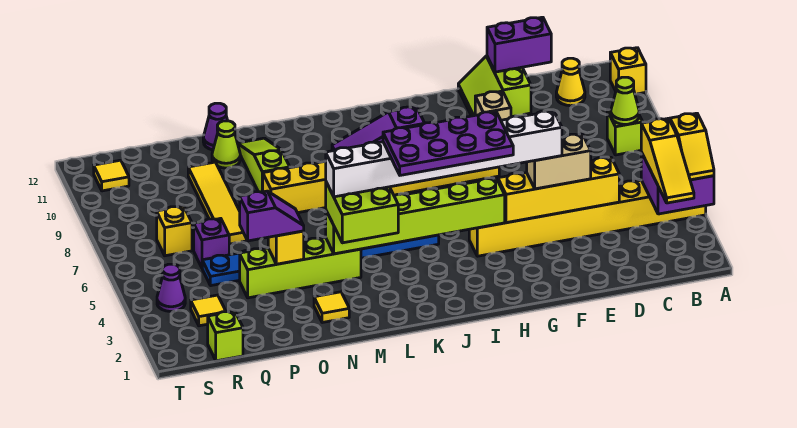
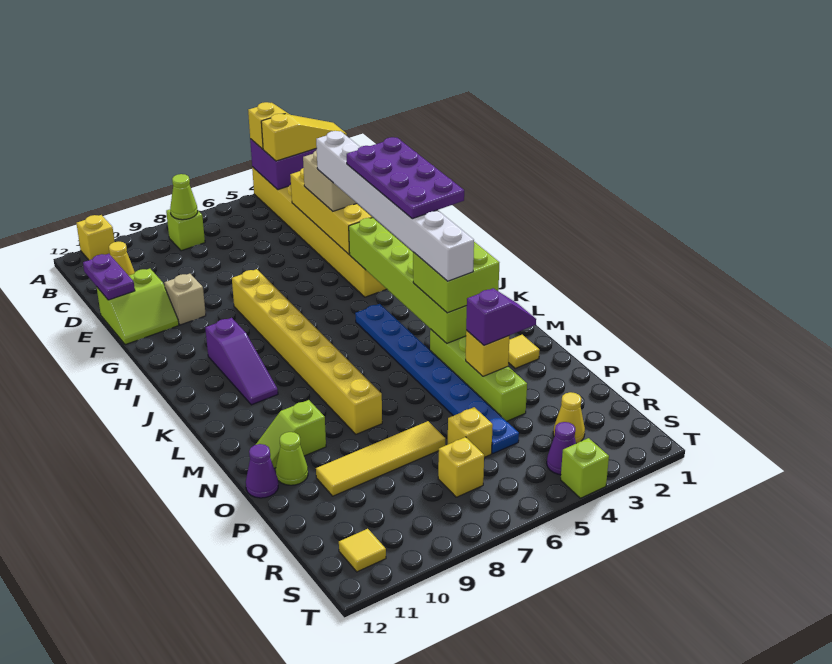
purple 1x2 brick [487,17,551,72] -> purple 1x2 plate [83,254,135,300]
lime 1x3 slope [238,138,290,192] -> lime 1x2 slope [256,400,326,468]
purple 1x2 slope [240,191,304,241] -> purple 1x2 slope turned to [466,288,536,346]
purple 1x1 brick [194,218,229,267] -> yellow 1x1 brick [448,407,493,457]
lime 1x1 brick [208,311,243,361] -> lime 1x1 brick moved to [561,438,609,498]
yellow 1x1 tile [191,295,226,326] -> yellow 1x1 cone [553,392,585,443]

